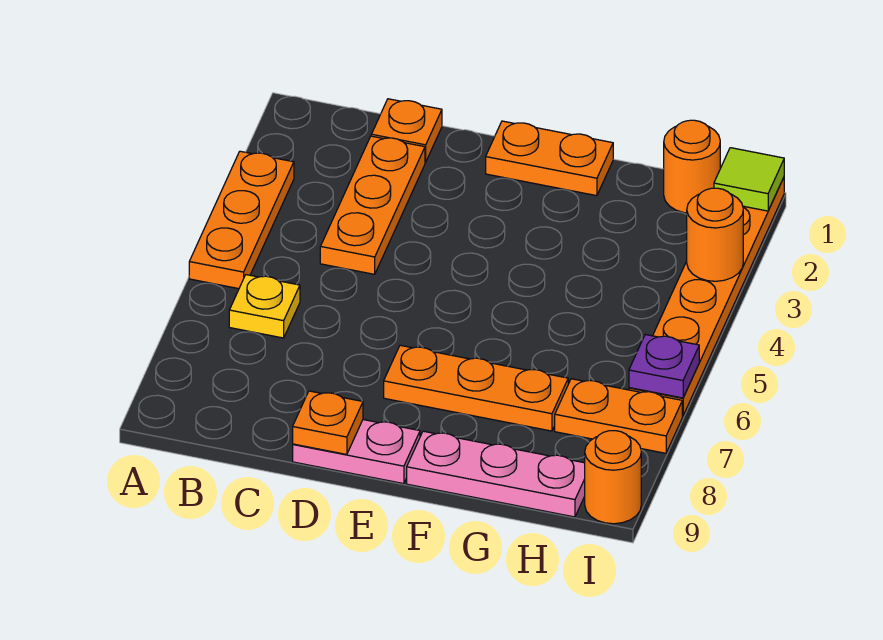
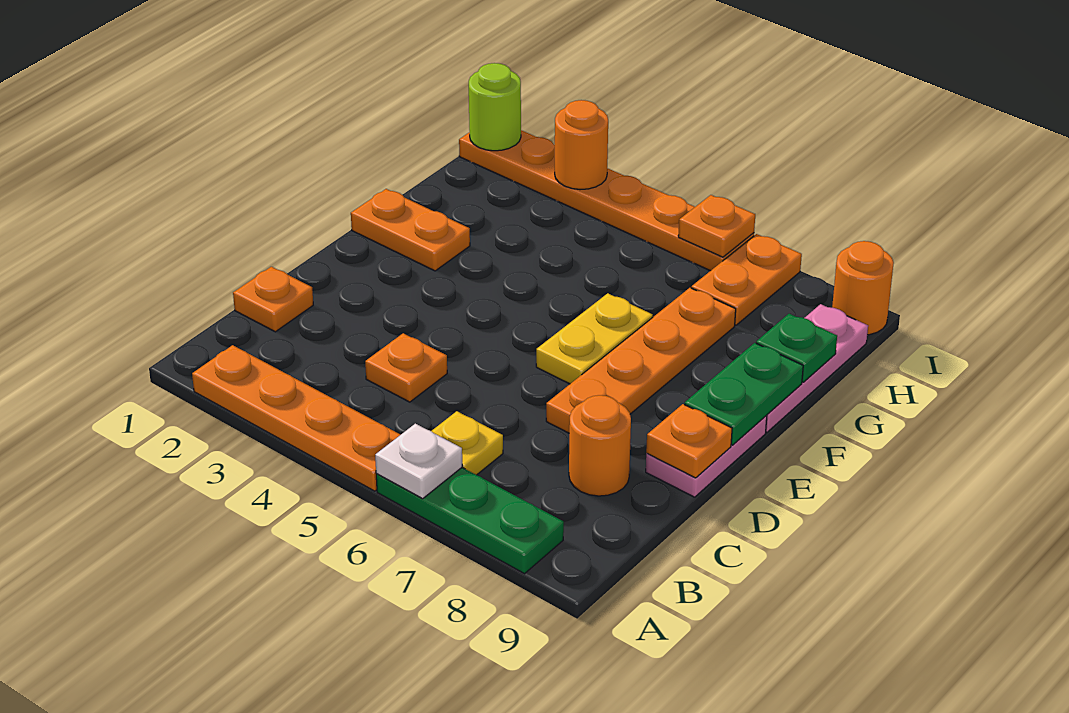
orange 1x3 plate [189,151,294,289] -> orange 1x4 plate [192,345,400,491]
none -> green 1x3 plate [376,468,564,574]
none -> white 1x1 plate [375,424,462,499]
orange 1x3 plate [320,136,425,274] -> orange 1x1 plate [365,333,447,402]
orange 1x2 plate [486,121,613,196] -> orange 1x2 plate turned to [351,189,470,271]
none -> yellow 1x2 plate [536,293,653,384]
orange 1x3 plate [384,345,568,431] -> orange 1x4 plate [546,288,736,433]
none -> green 1x2 plate [684,343,803,445]
none -> green 1x1 plate [756,314,837,382]
orange 1x1 round brick [664,120,720,213] -> orange 1x1 round brick moved to [569,395,631,496]
lime 1x1 tile [714,148,784,211] -> lime 1x1 round brick [469,63,521,151]
purple 1x1 plate [629,335,699,398] -> orange 1x1 plate [678,195,755,257]

